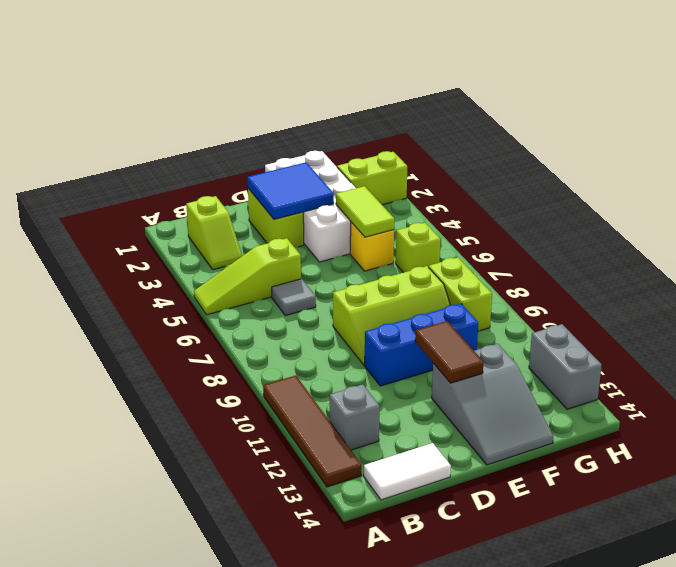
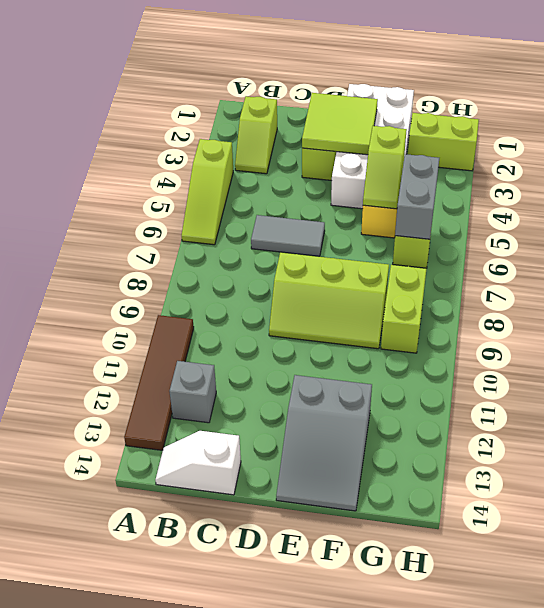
lime 1x3 slope [194,238,301,315] -> lime 1x3 slope turned to [182,139,233,245]
white 1x2 tile [364,443,451,500] -> white 1x2 slope [155,431,241,495]
grey 1x1 tile [272,279,316,316] -> grey 1x2 tile [251,215,325,256]
blue 2x2 tile [248,162,334,220] -> lime 2x2 tile [302,93,378,155]
blue 1x3 brick [365,304,478,386] -> none
brown 1x2 tile [415,321,483,383] -> none
lime 1x2 tile [336,186,394,237] -> lime 1x2 slope [363,126,407,209]
grey 1x2 brick [529,324,602,409] -> grey 1x2 brick moved to [395,154,439,239]

